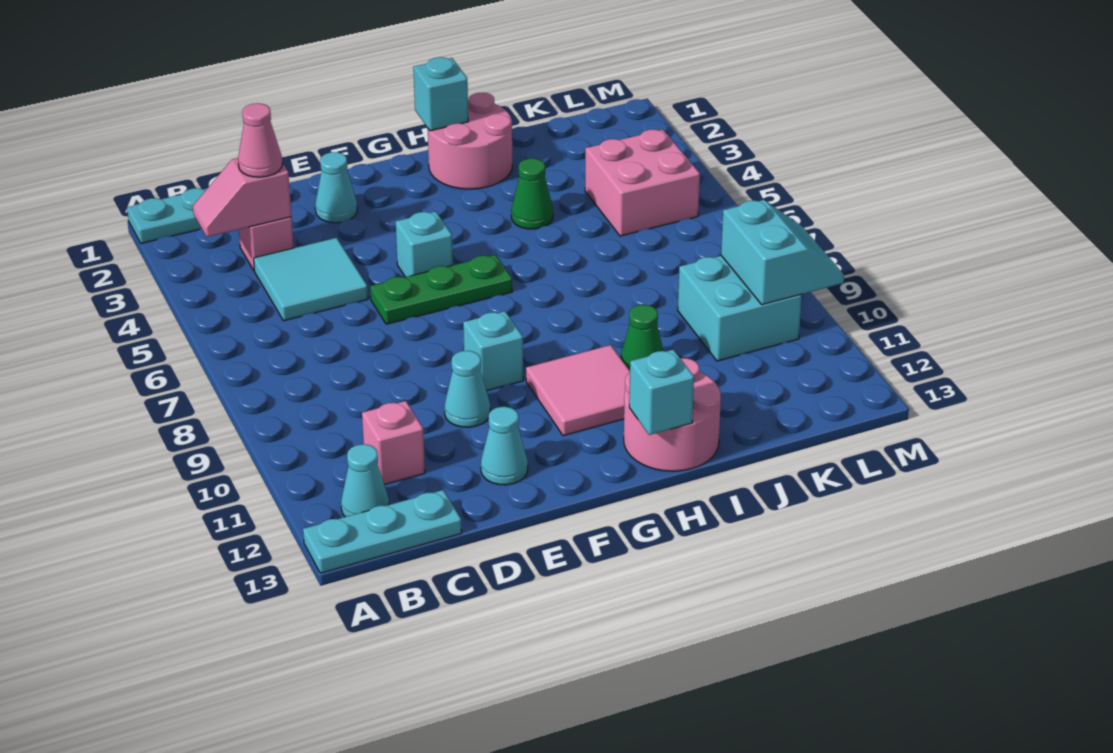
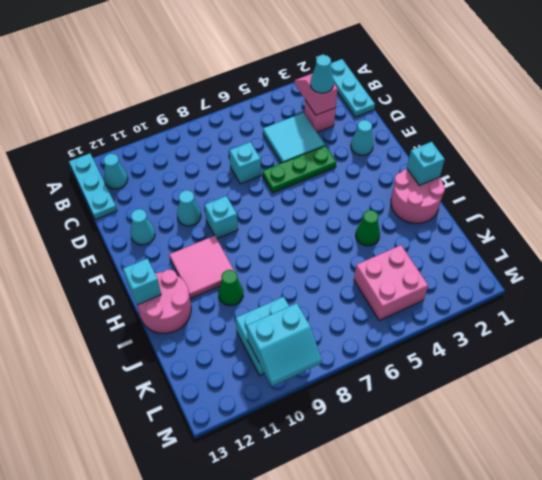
pink 1x1 cone [238,103,282,177] -> cyan 1x1 cone [310,55,334,93]
pink 1x1 brick [362,401,425,485] -> none
green 1x3 plate [370,255,512,324] -> green 1x3 plate turned to [262,146,336,193]
cyan 1x1 brick [396,211,453,277] -> cyan 1x1 brick moved to [229,142,261,184]

